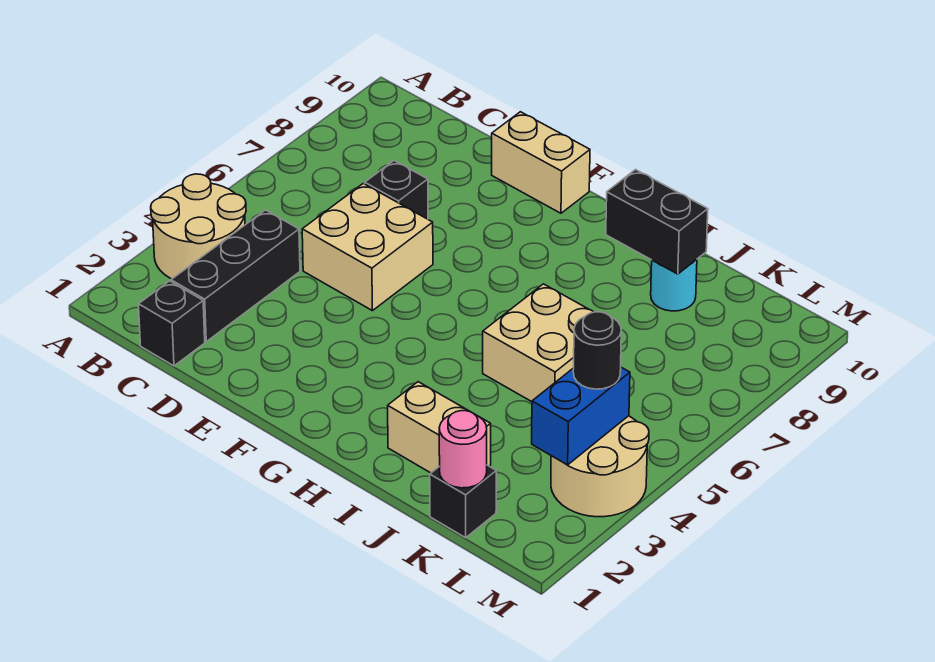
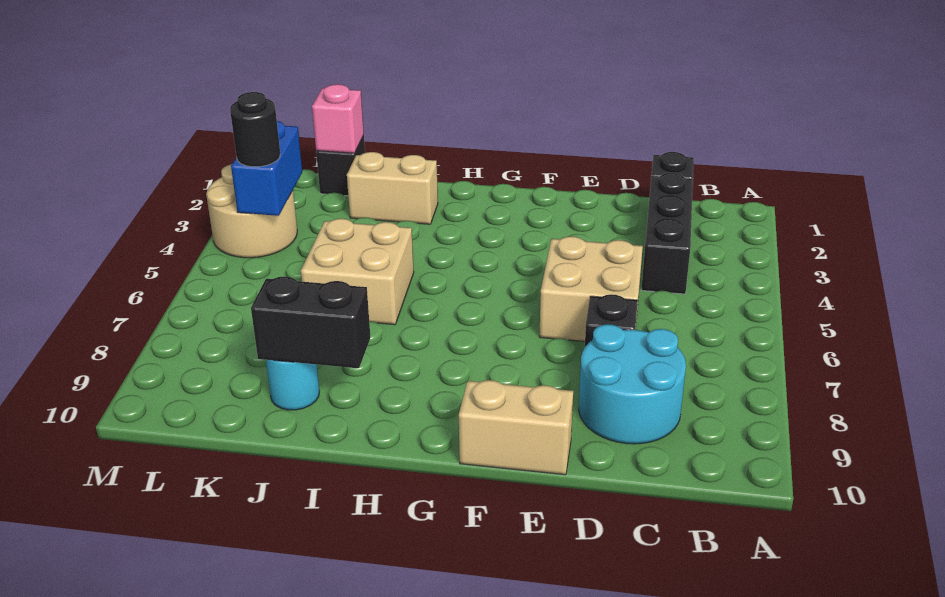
tan 2x2 round brick [151,174,246,279] -> none
none -> cyan 2x2 round brick [579,324,686,444]
pink 1x1 round brick [439,411,487,488] -> pink 1x1 brick [312,84,364,153]

